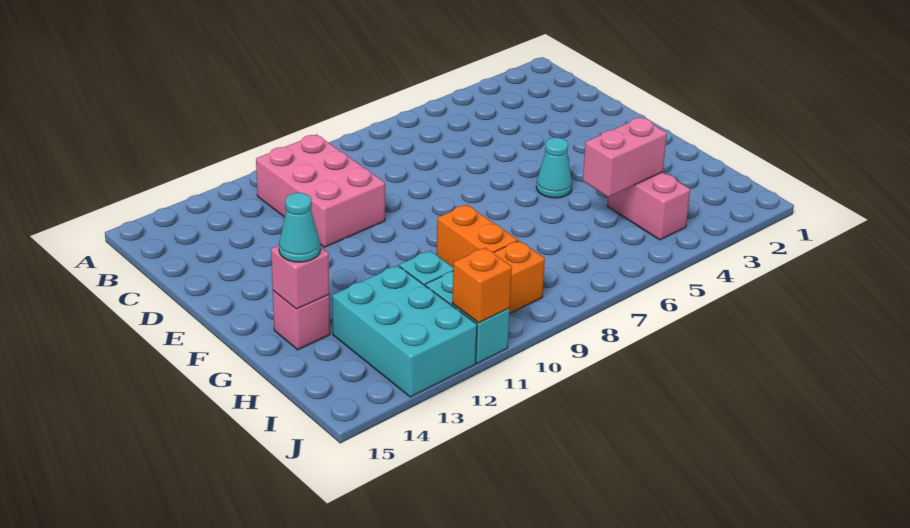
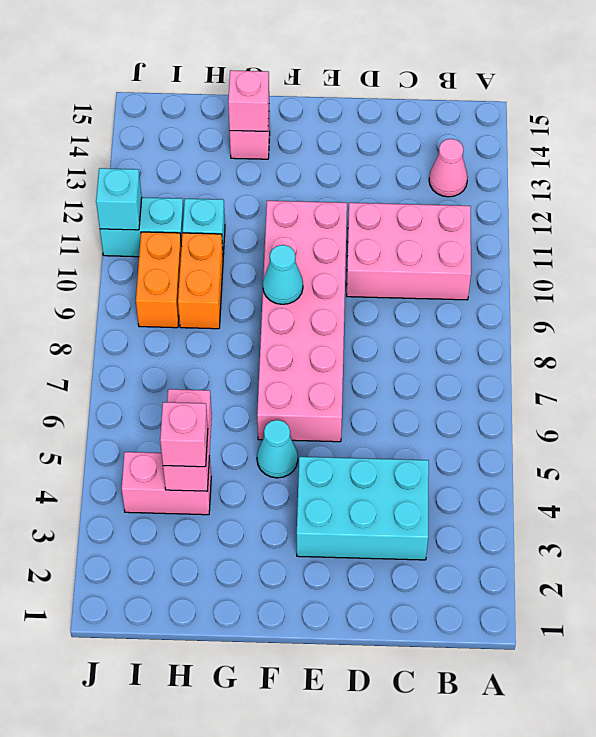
none -> pink 1x1 cone [429,139,468,197]
none -> pink 2x6 brick [257,201,347,442]
orange 1x2 brick [437,205,518,267] -> orange 1x2 brick turned to [178,233,223,329]
cyan 1x1 cone [279,193,320,262] -> cyan 1x1 cone moved to [263,245,303,304]
none -> pink 1x1 brick [160,402,208,467]
cyan 2x3 brick [332,265,477,397] -> cyan 2x3 brick moved to [297,457,429,560]
orange 1x1 brick [452,248,512,323] -> cyan 1x1 brick [96,168,142,230]

